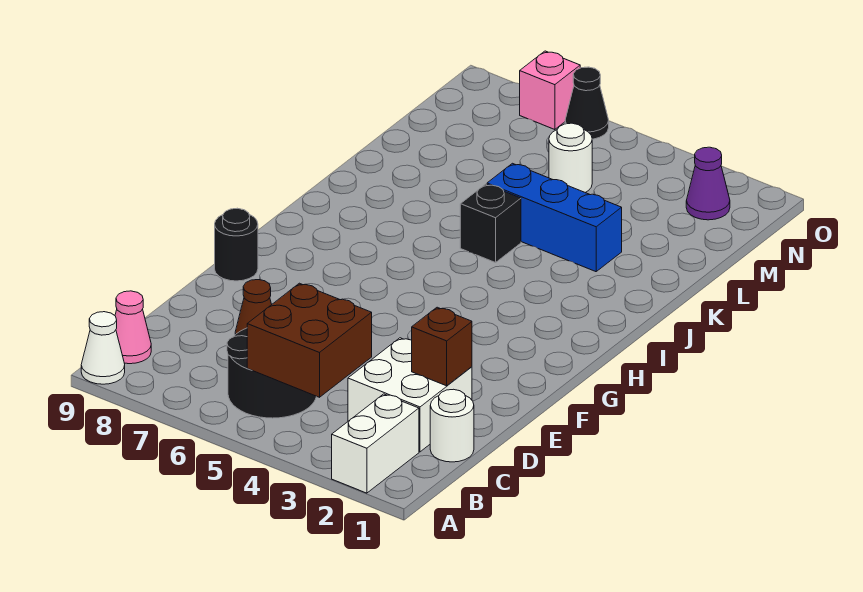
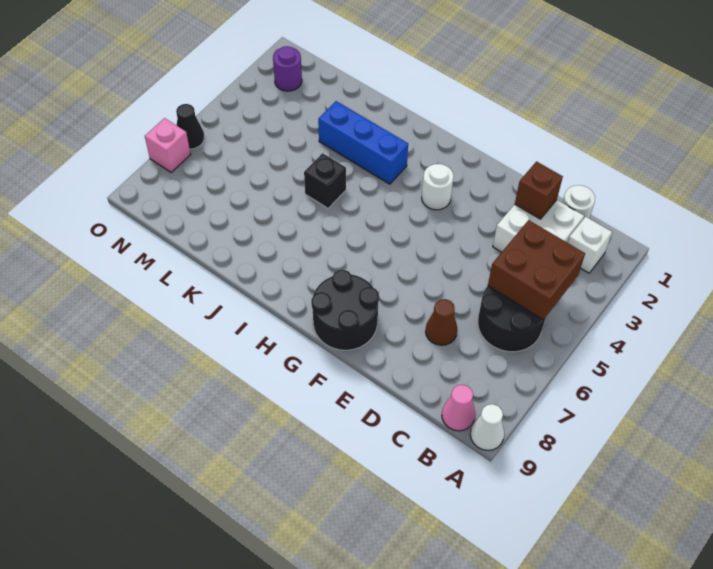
white 1x2 brick [332,394,419,493] -> white 1x1 brick [568,217,612,273]
black 1x1 round brick [215,208,258,281] -> black 2x2 round brick [311,270,379,350]
blue 1x3 brick [487,163,622,272] -> blue 1x3 brick turned to [318,101,408,184]
white 1x1 round brick [549,123,592,193] -> white 1x1 round brick moved to [422,164,454,210]
purple 1x1 cone [686,147,730,220] -> purple 1x1 round brick [273,46,302,91]

